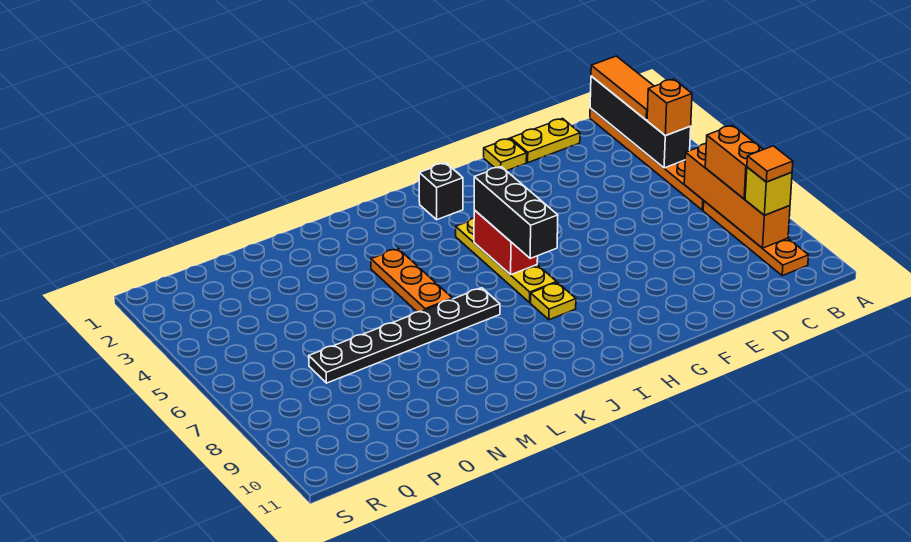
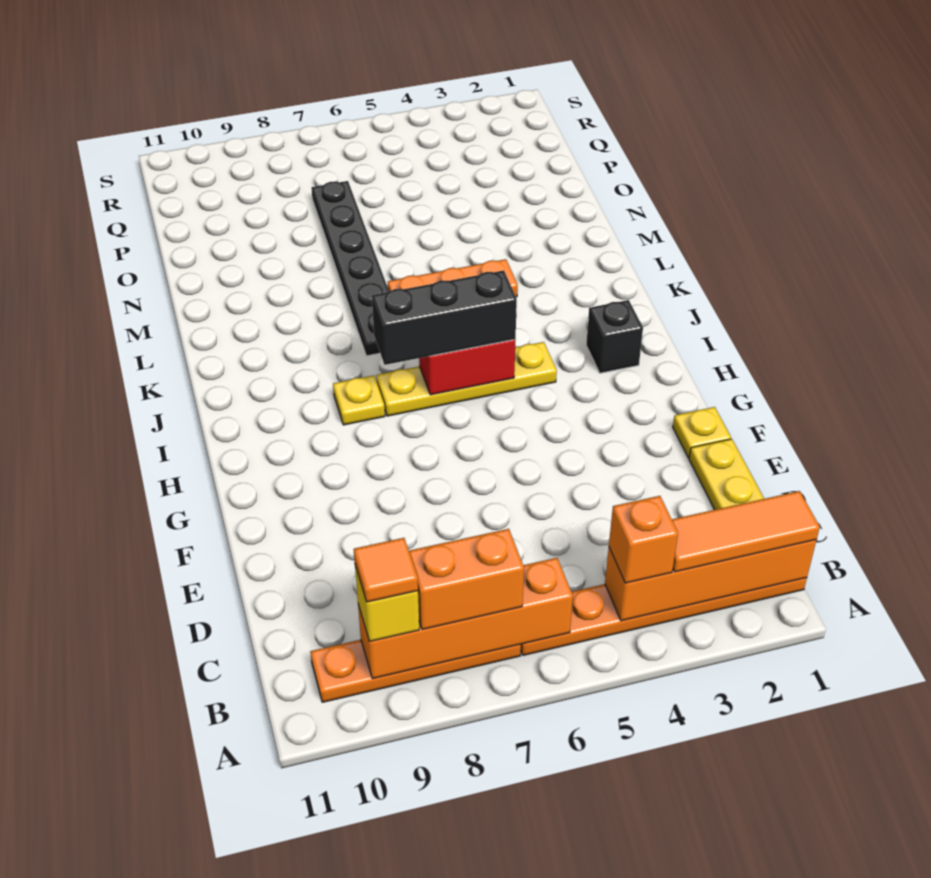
black 1x4 brick [590,76,691,168] -> orange 1x4 brick [605,540,816,621]

